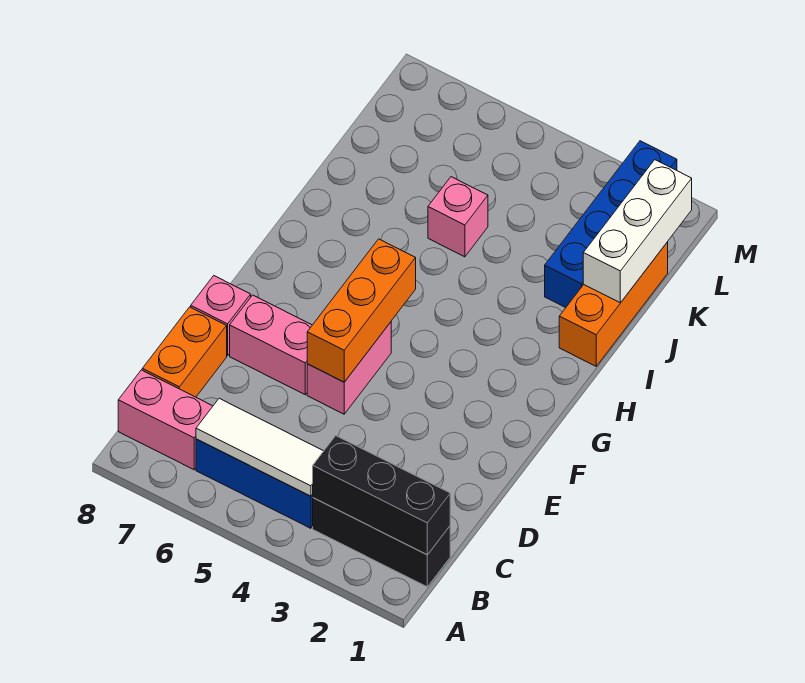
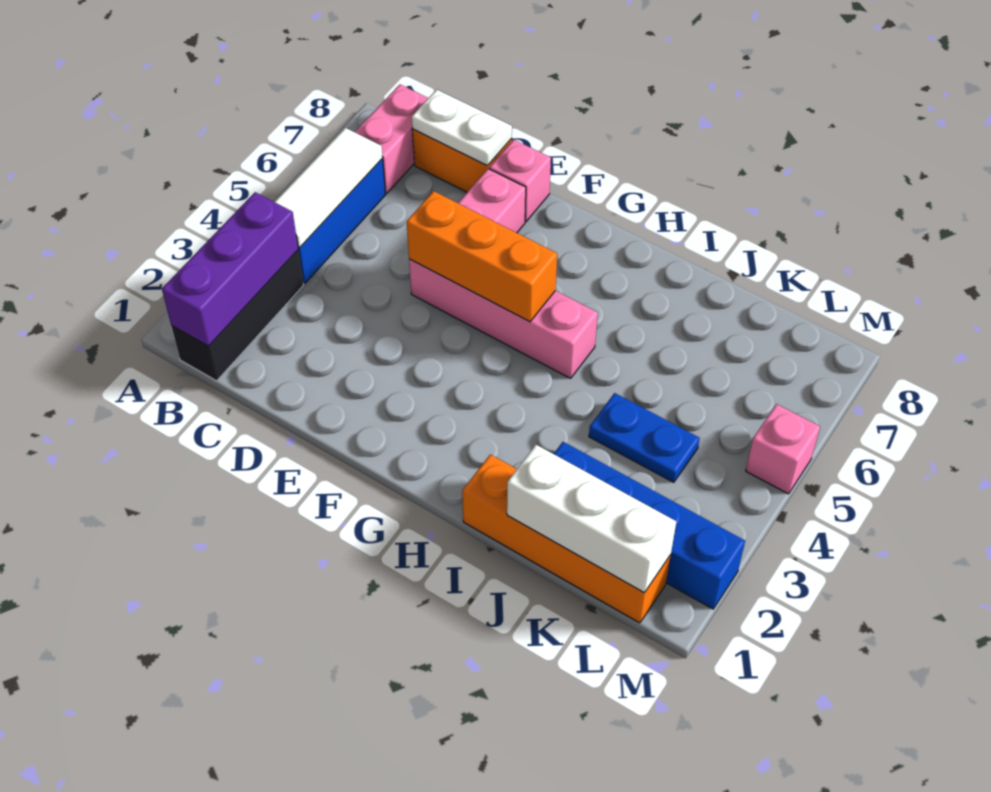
black 1x3 brick [312,436,450,555] -> purple 1x3 brick [162,192,298,346]
none -> white 1x2 plate [412,90,512,166]
pink 1x2 brick [307,322,391,414] -> pink 1x4 brick [409,259,598,378]
orange 1x3 brick [559,242,668,366] -> orange 1x4 brick [462,454,671,623]
none -> blue 1x2 plate [589,393,700,482]
pink 1x1 brick [428,177,488,257] -> pink 1x1 brick moved to [746,404,820,494]

